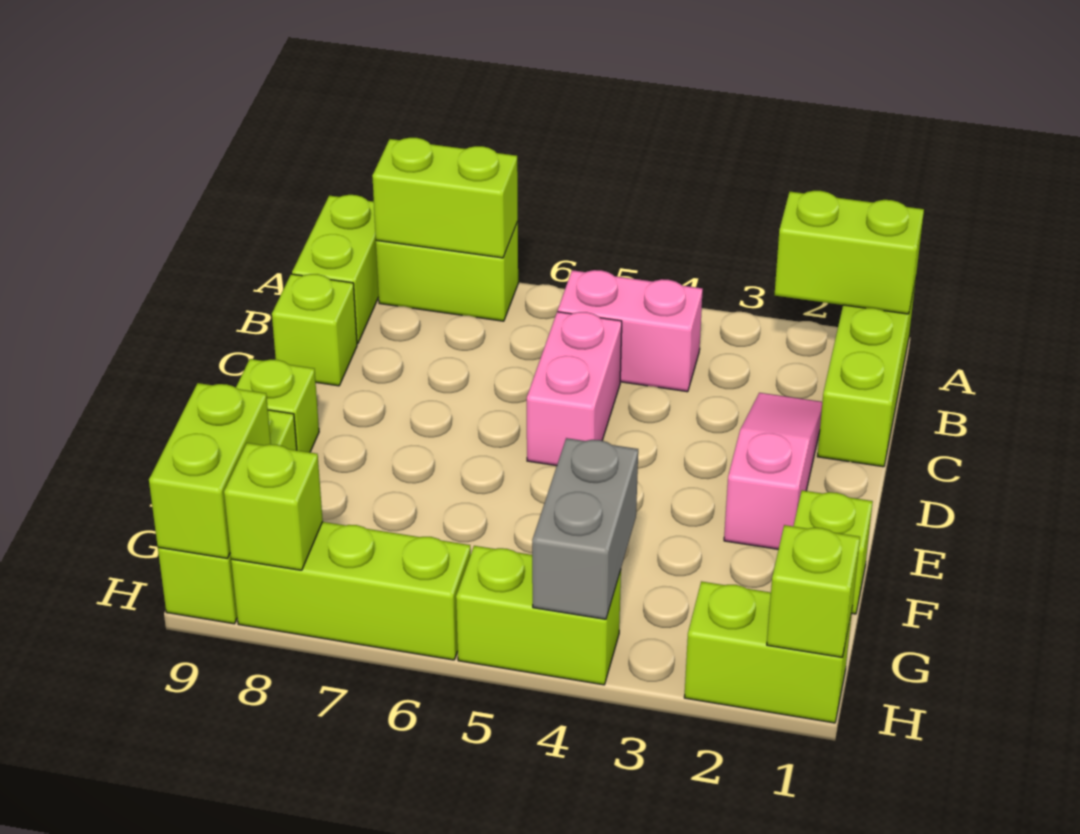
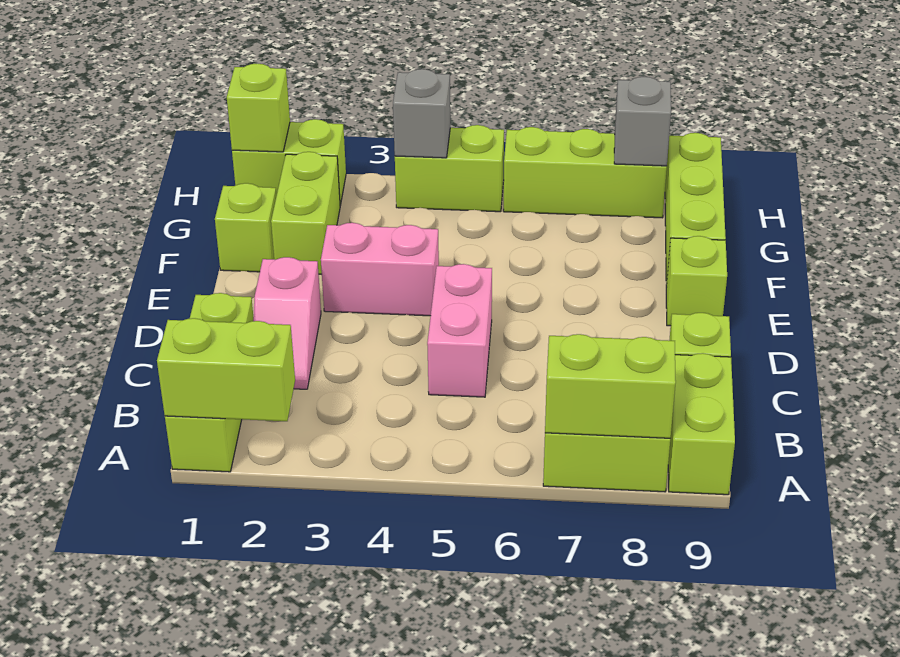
pink 1x2 brick [558,270,703,392] -> pink 1x2 brick moved to [321,223,439,316]
pink 1x3 slope [724,393,822,549] -> pink 1x2 slope [253,257,321,389]
grey 1x2 brick [532,438,638,619] -> grey 1x1 brick [393,69,450,158]
lime 1x2 brick [149,383,271,558] -> lime 1x2 brick moved to [271,152,340,274]
lime 1x1 brick [224,443,323,570] -> grey 1x1 brick [614,77,671,166]

